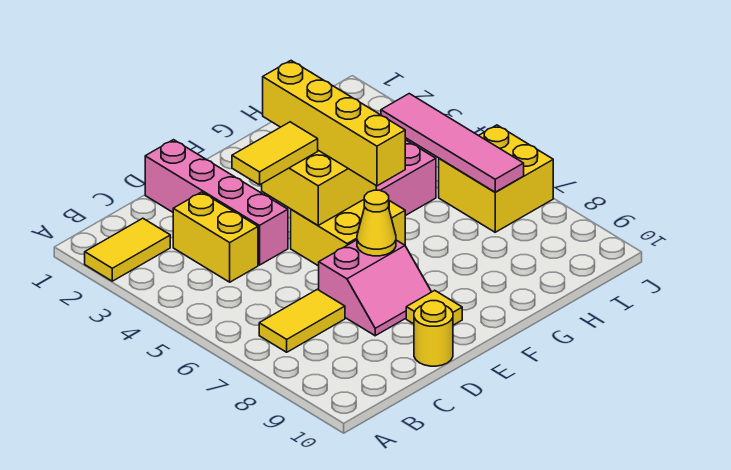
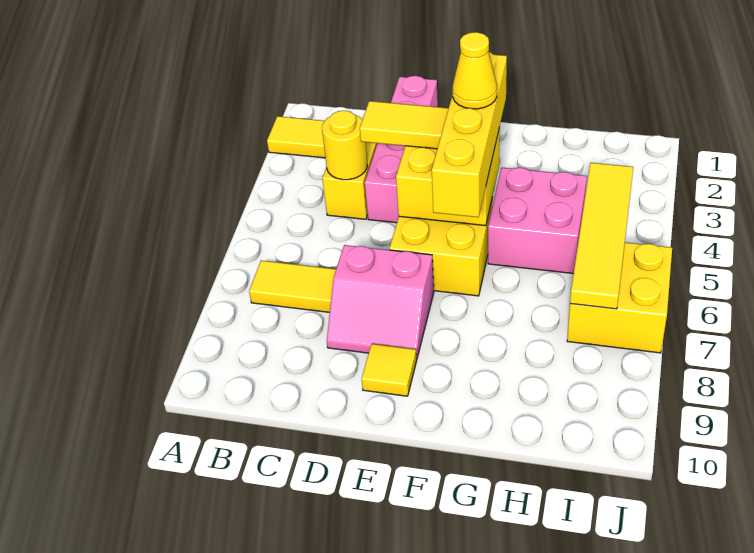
yellow 1x1 round brick [414,301,453,366] -> yellow 1x1 round brick moved to [322,111,367,180]
yellow 1x1 cone [357,190,396,256] -> yellow 1x1 cone moved to [452,32,497,109]
pink 1x4 tile [381,94,524,192] -> yellow 1x4 tile [570,163,633,309]

